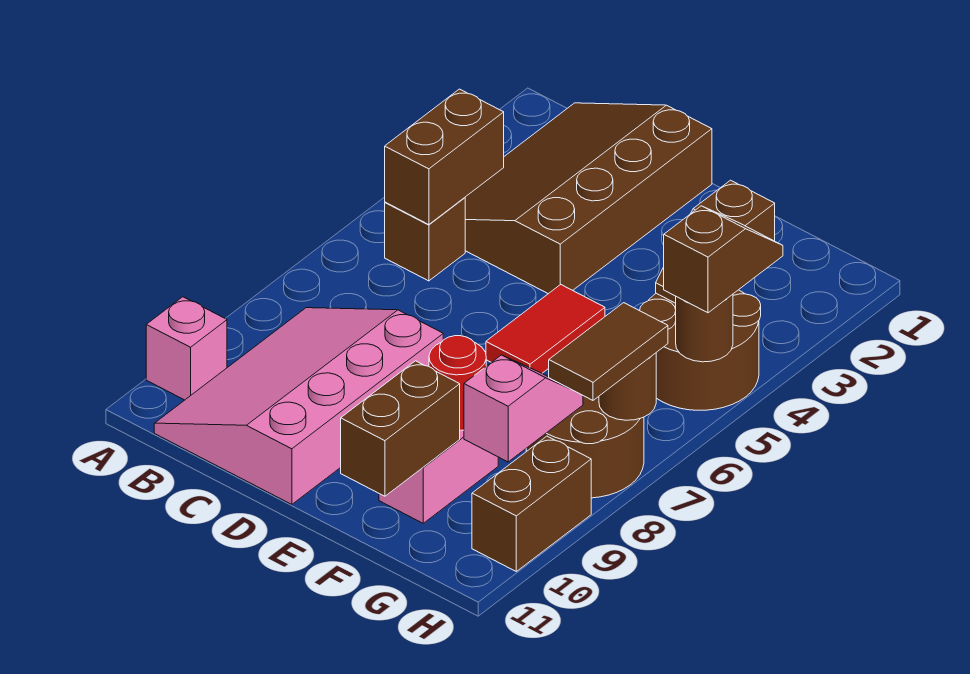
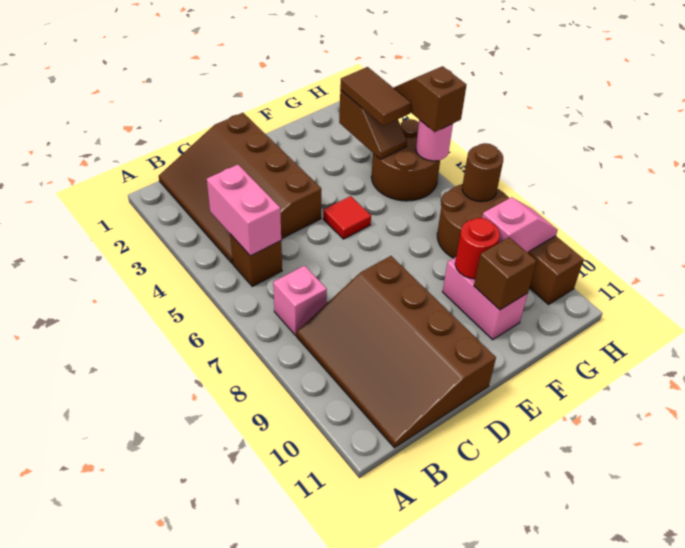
pink 1x1 brick [146,297,227,400] -> pink 1x1 brick moved to [273,266,327,335]
brown 1x2 brick [385,89,504,225] -> pink 1x2 brick [207,165,281,256]
pink 3x4 slope [154,308,443,504] -> brown 3x4 slope [297,256,496,448]
red 1x2 tile [486,284,605,373] -> red 1x1 tile [323,196,371,239]
brown 1x2 brick [341,361,460,496] -> brown 1x1 brick [474,237,537,310]
pink 1x2 slope [464,355,583,462] -> pink 1x2 slope turned to [482,197,558,253]
brown 1x1 round brick [676,294,733,362] -> pink 1x1 round brick [416,120,453,161]
brown 1x2 tile [549,303,668,400] -> brown 1x2 tile moved to [340,67,411,126]

